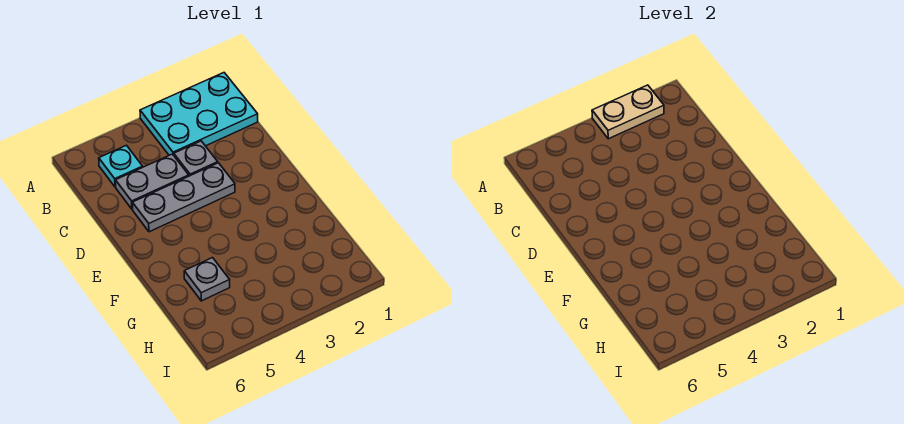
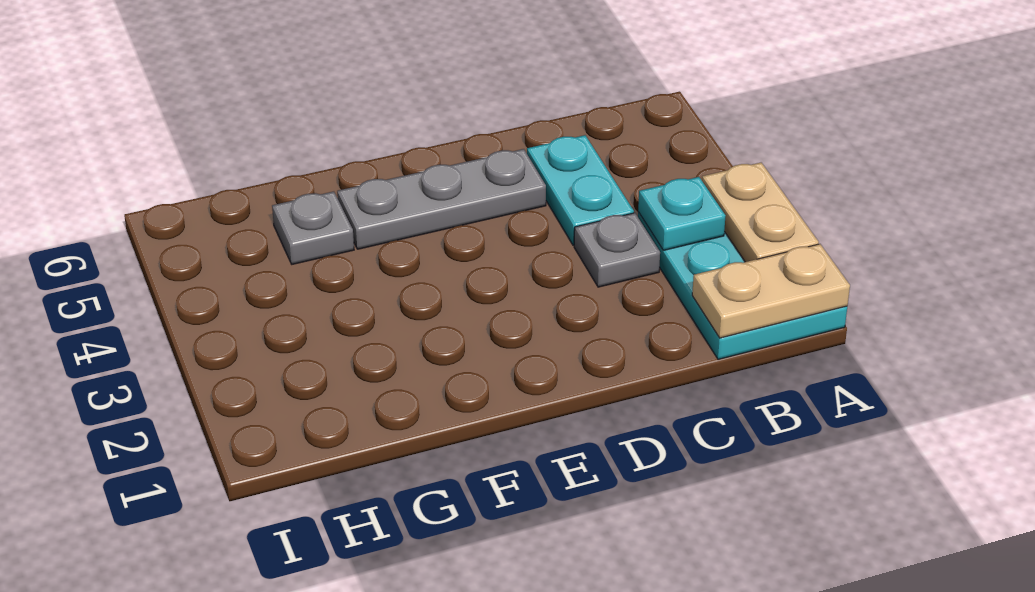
none -> tan 1x2 plate [692,244,850,338]
cyan 1x1 plate [99,145,143,187] -> cyan 1x1 plate moved to [638,177,726,250]
grey 1x2 plate [116,154,189,209] -> cyan 1x2 plate [527,135,634,245]
grey 1x3 plate [132,163,235,232] -> grey 1x3 plate turned to [337,149,546,249]

